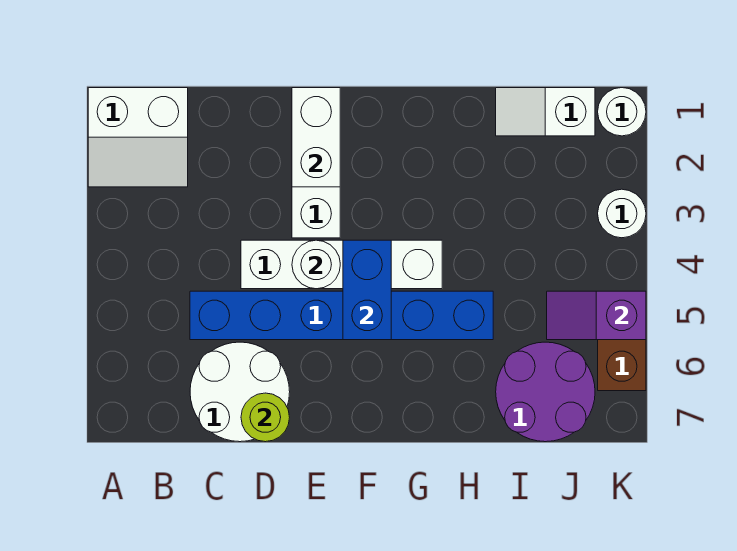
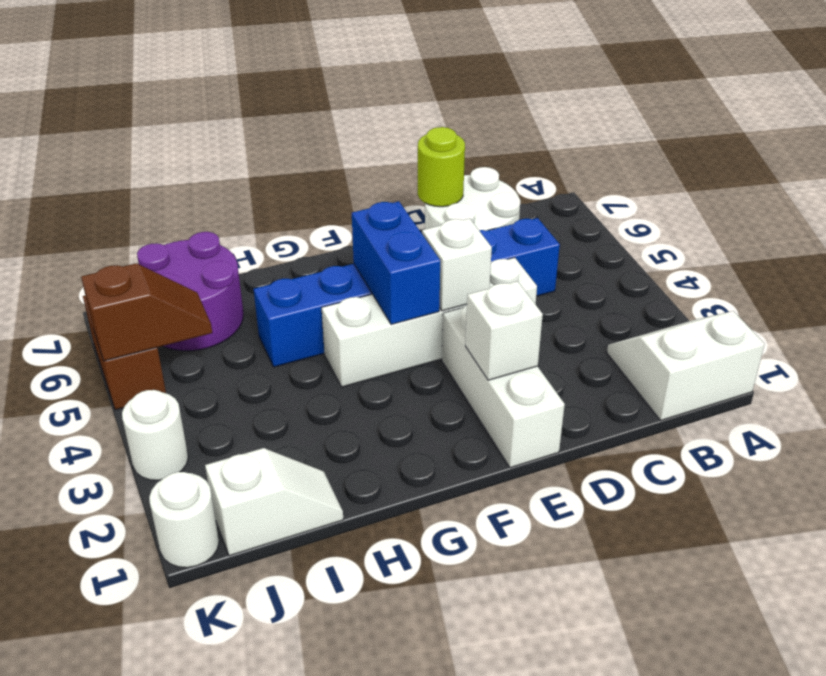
white 1x2 brick [292,88,340,187] -> white 1x1 brick [465,281,543,380]
white 1x1 round brick [292,240,340,289] -> white 1x1 brick [422,218,492,311]
purple 1x2 slope [547,291,646,340] -> brown 1x2 slope [81,263,212,361]

